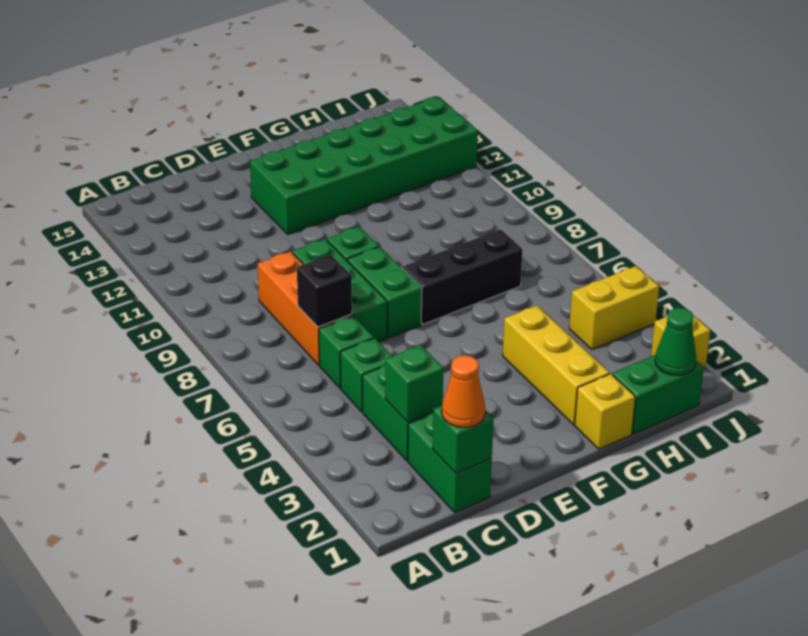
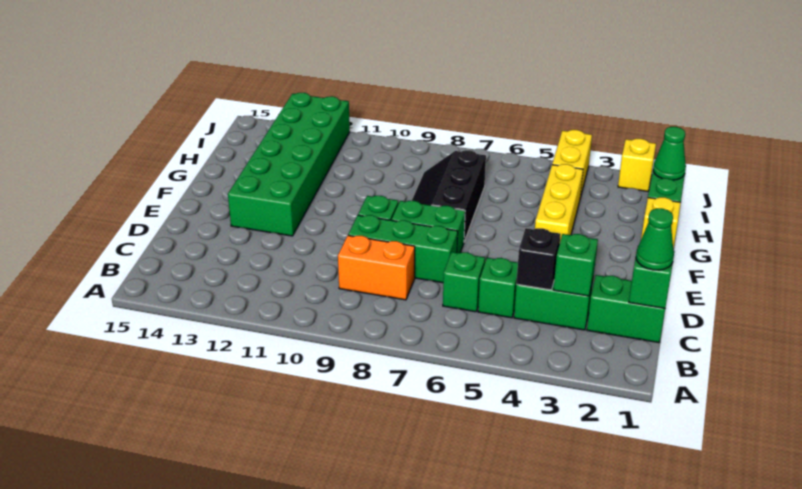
orange 1x1 cone [442,355,485,428] -> green 1x1 cone [636,208,674,270]
orange 1x3 brick [257,252,352,365] -> orange 1x2 brick [338,235,415,300]
black 1x1 brick [297,255,352,327] -> black 1x1 brick moved to [516,228,560,290]
yellow 1x3 brick [503,306,610,425] -> yellow 1x3 brick turned to [535,164,583,241]

